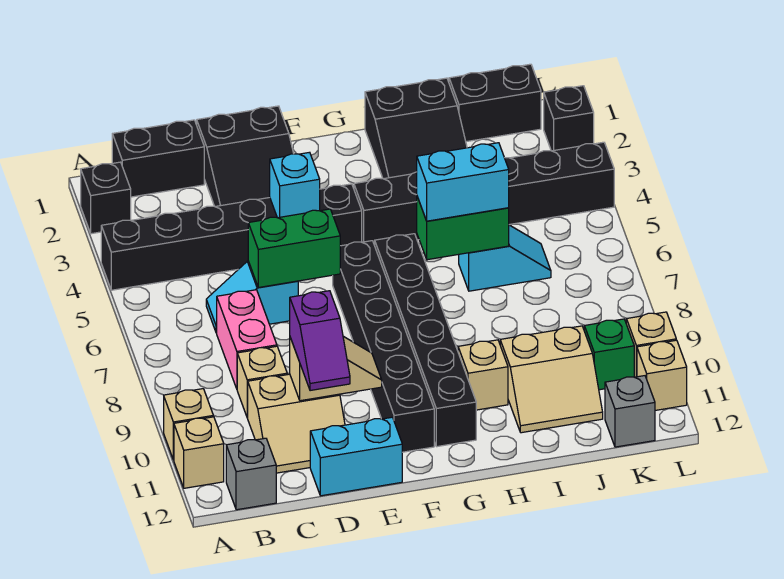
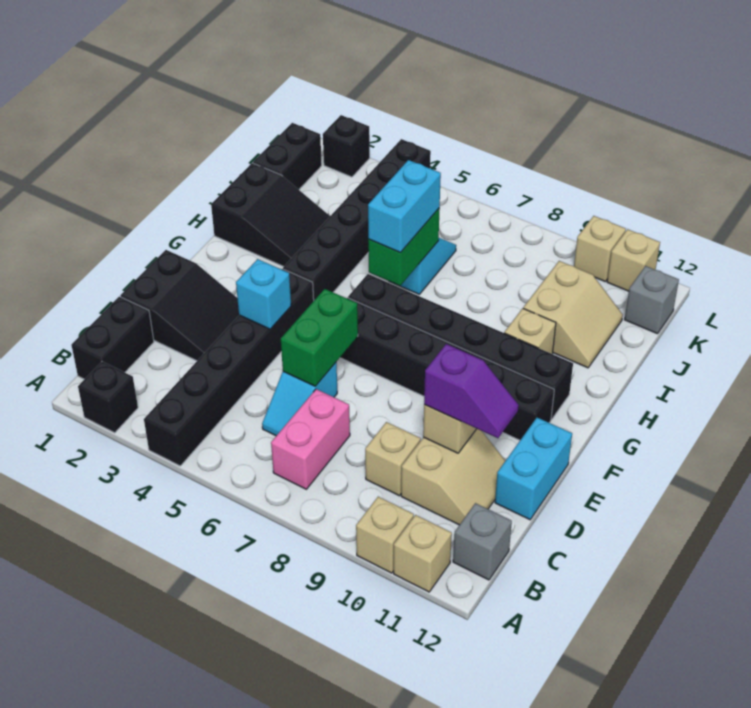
pink 1x2 brick [217,290,277,389] -> pink 1x2 brick turned to [271,389,350,489]
green 1x1 brick [584,319,634,390] -> none

